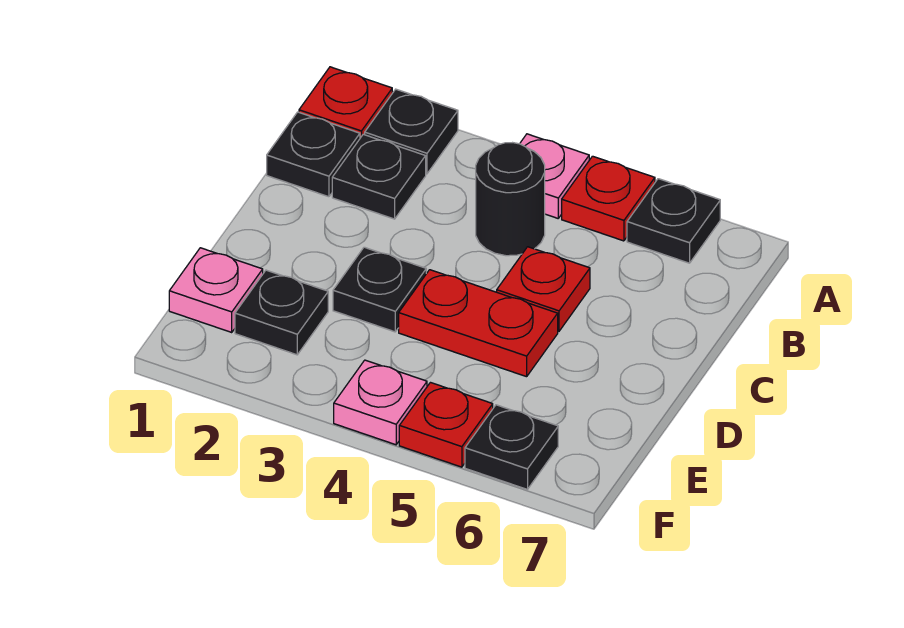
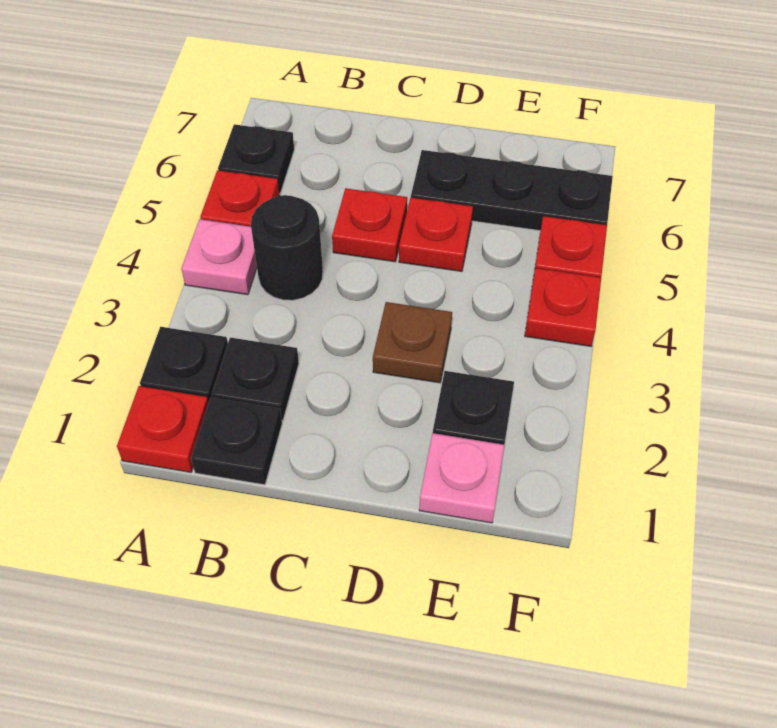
black 1x1 plate [333,247,426,332] -> brown 1x1 plate [373,302,452,383]
red 1x2 plate [399,270,558,377] -> red 1x1 plate [399,198,473,271]
pink 1x1 plate [334,360,427,445] -> red 1x1 plate [525,268,601,346]
black 1x1 plate [465,405,558,490] -> black 1x3 plate [411,150,613,231]

